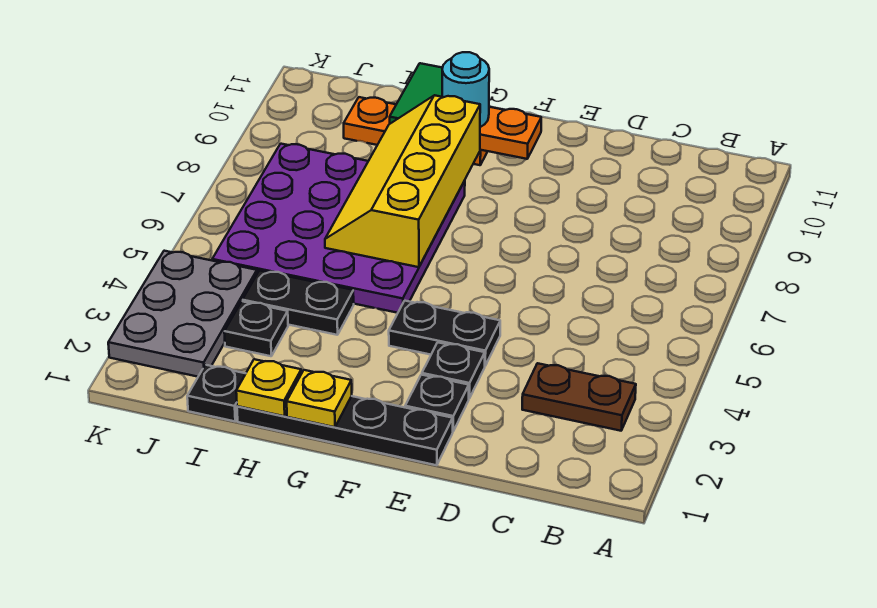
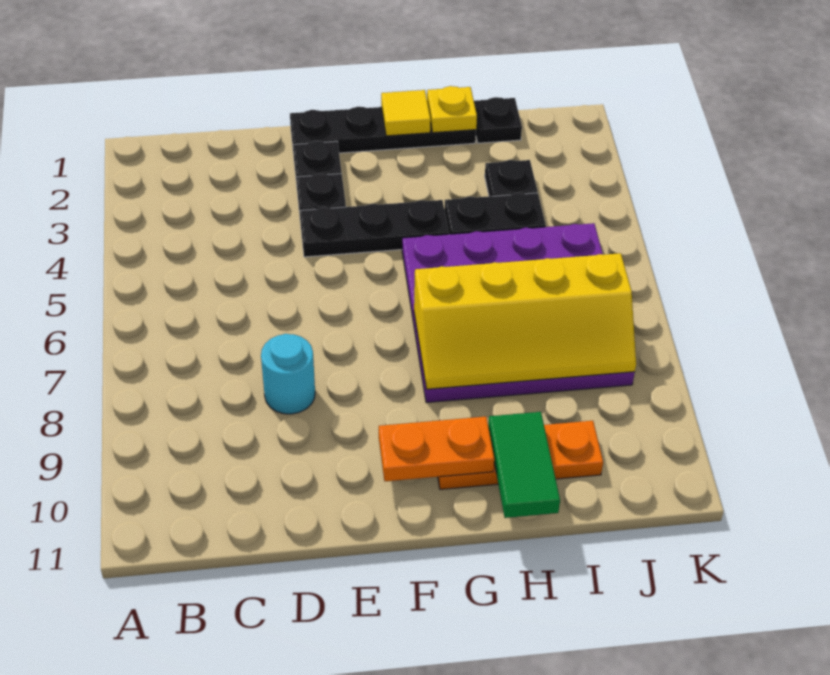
brown 1x2 plate [522,363,636,431] -> none
black 1x2 plate [389,301,500,366] -> black 1x3 plate [300,200,449,257]
yellow 1x1 plate [287,370,352,427] -> yellow 1x1 tile [381,90,431,136]
yellow 2x4 slope [325,95,480,267] -> yellow 2x4 slope turned to [414,253,636,389]
cyan 1x1 round brick [442,52,489,127] -> cyan 1x1 round brick moved to [261,334,315,414]
grey 2x3 plate [108,251,257,377] -> none

